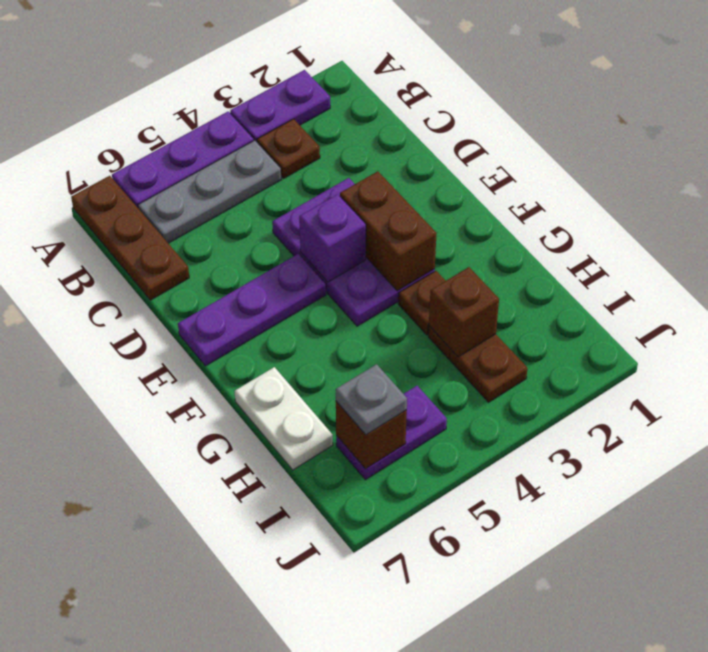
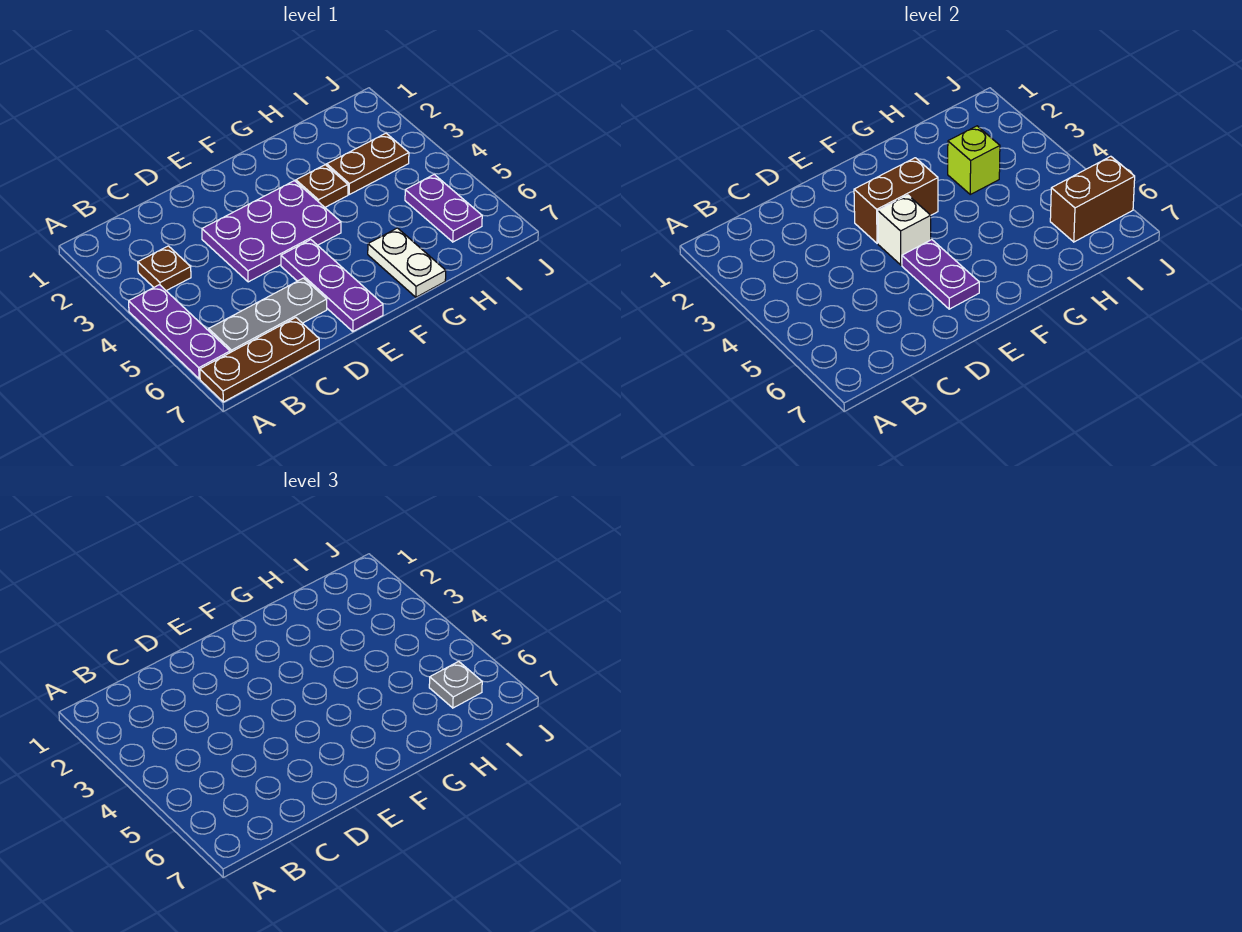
purple 1x2 plate [230,70,330,142] -> purple 1x2 plate moved to [902,240,979,309]
grey 1x3 plate [138,140,281,243] -> grey 1x3 plate turned to [209,278,327,353]
purple 1x1 brick [299,194,366,282] -> white 1x1 brick [878,195,931,265]
white 1x2 plate [234,367,333,470] -> white 1x2 plate turned to [368,228,446,297]
brown 1x1 brick [429,267,499,357] -> lime 1x1 brick [948,126,1000,194]
brown 1x1 brick [336,401,407,469] -> brown 1x2 brick [1050,156,1135,242]

